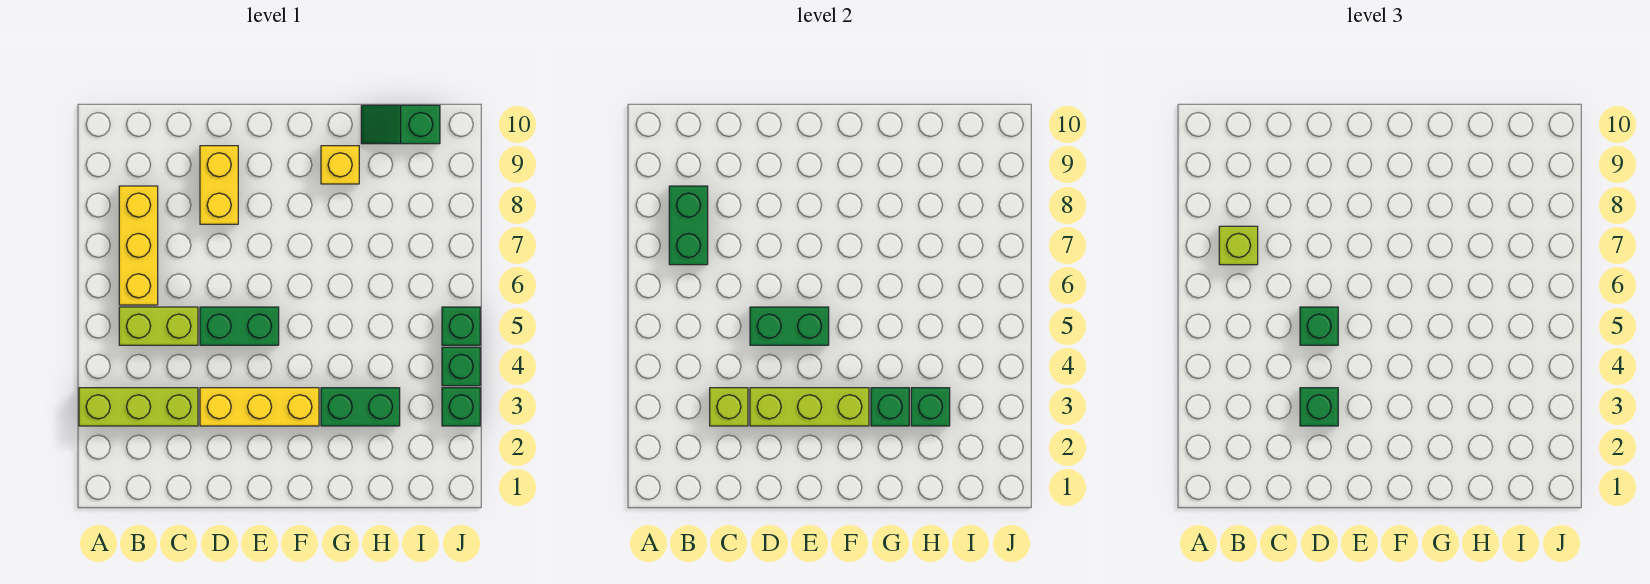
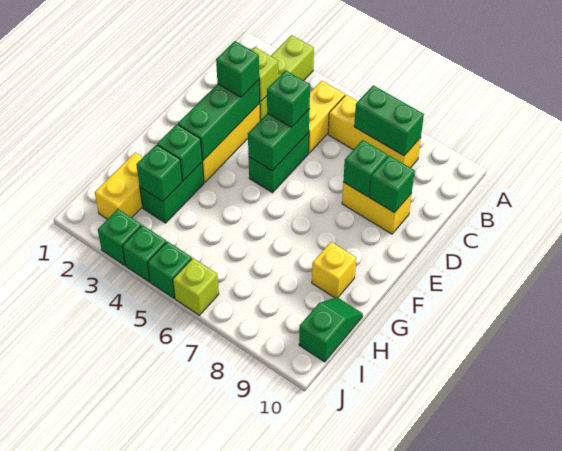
lime 1x2 brick [119,307,198,345] -> yellow 1x2 brick [308,81,345,153]
lime 1x1 brick [1219,226,1258,265] -> lime 1x1 brick moved to [173,258,219,315]
lime 1x3 brick [750,388,869,426] -> green 1x3 brick [178,80,260,160]
none -> green 1x1 brick [343,140,388,197]
none -> green 1x1 brick [369,156,415,213]
none -> yellow 1x2 brick [95,153,143,219]

